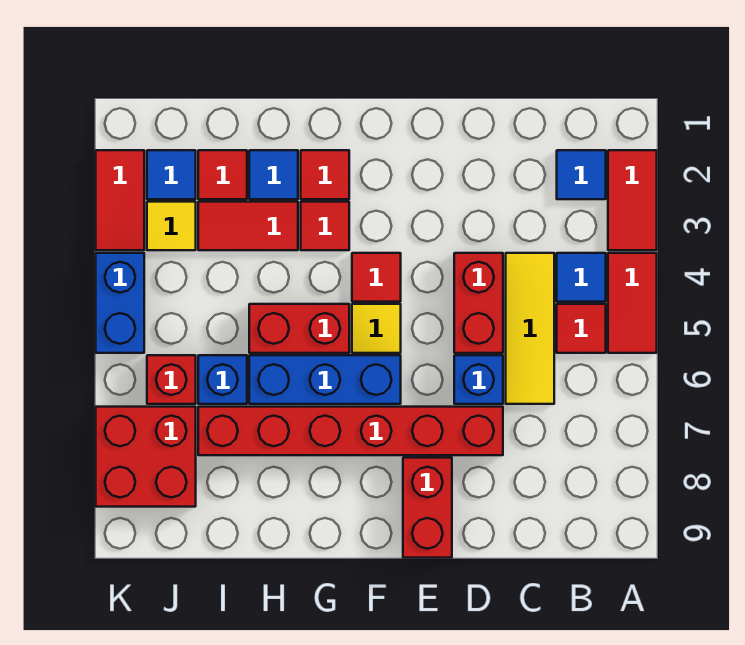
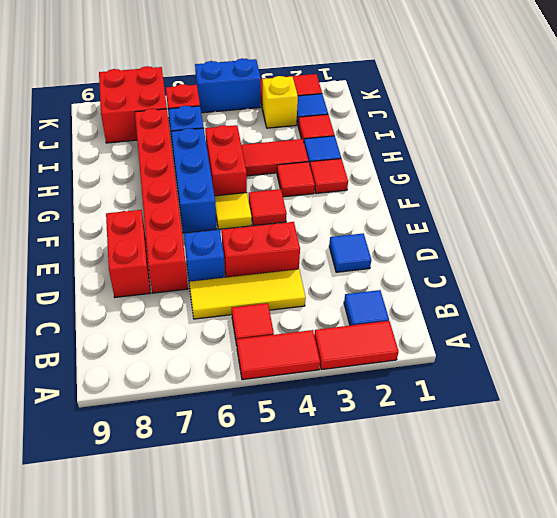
blue 1x1 tile [557,253,606,302] -> blue 1x1 tile moved to [329,233,371,272]
red 1x2 brick [403,458,452,558] -> red 1x2 brick turned to [106,210,150,297]
red 1x2 tile [198,202,298,250] -> red 1x2 tile turned to [241,139,308,176]
yellow 1x1 tile [147,202,196,250] -> yellow 1x1 brick [262,76,298,128]

